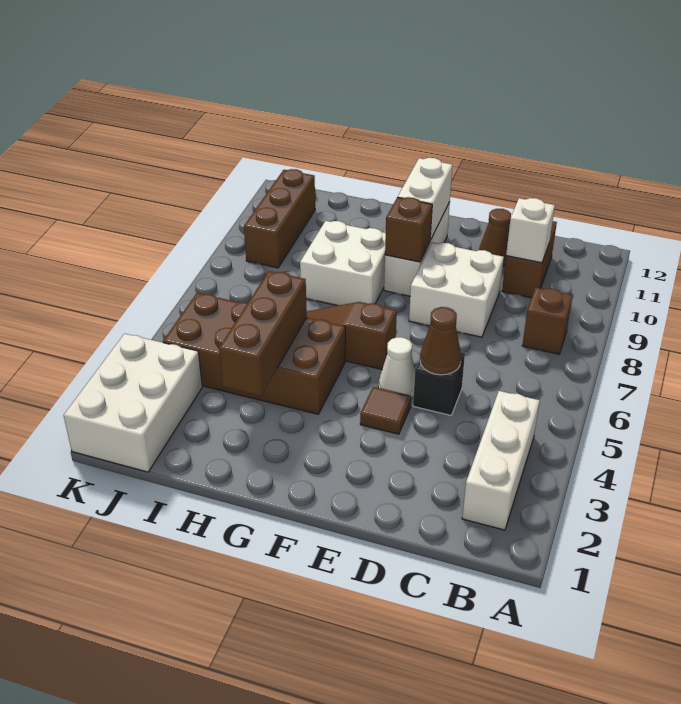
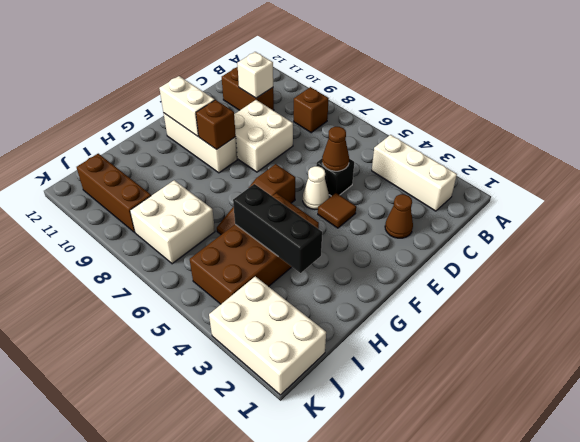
brown 1x1 cone [479,209,511,266] -> brown 1x1 cone moved to [385,194,413,238]
white 2x2 brick [300,221,386,306] -> white 2x2 brick moved to [130,180,215,264]
brown 1x3 brick [219,271,307,396] -> black 1x3 brick [233,184,322,273]

